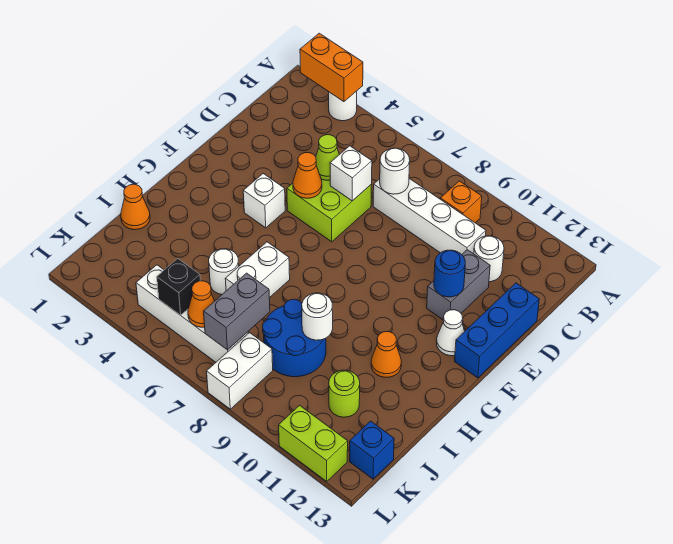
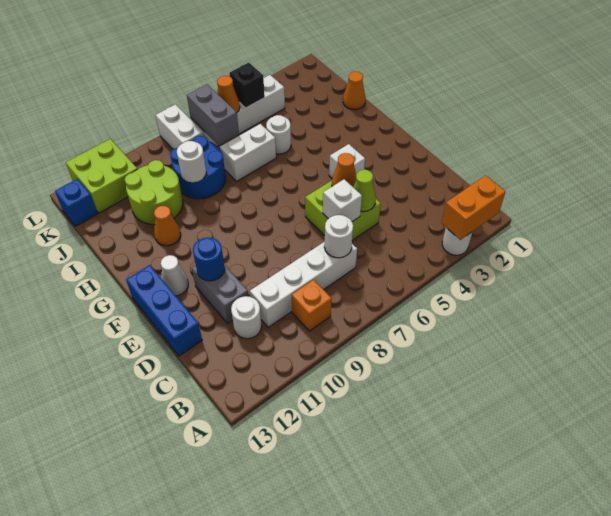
white 1x2 brick [225,242,290,298] -> white 1x2 brick turned to [220,124,276,181]
lime 1x1 round brick [329,370,360,417] -> lime 2x2 round brick [125,160,183,225]
lime 1x2 brick [279,405,348,481] -> lime 2x2 brick [66,139,137,213]

